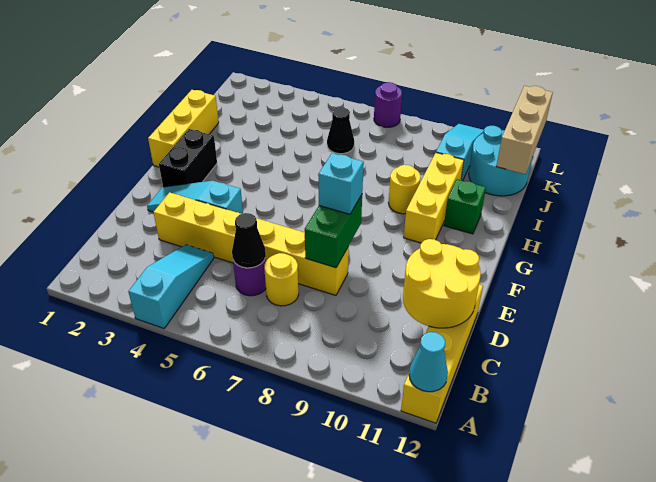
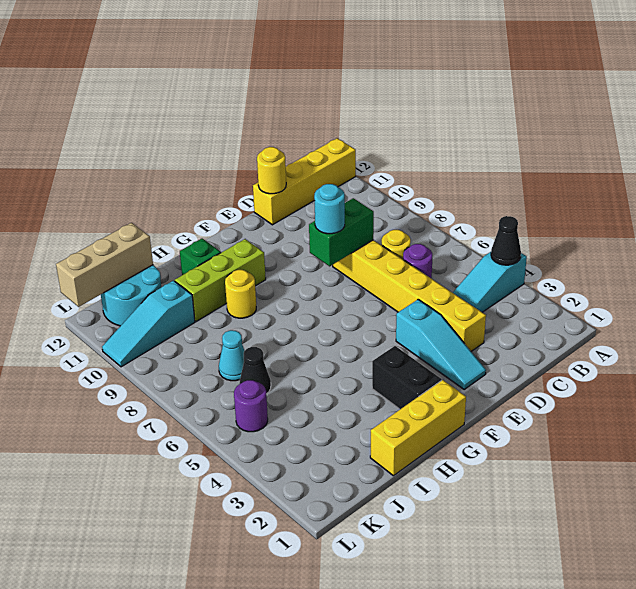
cyan 1x1 cone [409,332,448,392] -> cyan 1x1 cone moved to [219,330,245,381]
black 1x1 cone [232,213,266,268] -> black 1x1 cone moved to [491,216,521,265]
yellow 2x2 round brick [403,239,481,328] -> yellow 1x1 round brick [257,147,286,194]
cyan 1x1 brick [318,153,364,214] -> cyan 1x1 round brick [314,184,345,234]
black 1x2 brick [159,129,217,187] -> black 1x2 brick turned to [372,346,442,409]
yellow 1x3 brick [404,153,464,243] -> lime 1x3 brick [175,239,266,322]
purple 1x1 round brick [374,82,402,127] -> purple 1x1 round brick moved to [234,380,268,432]

